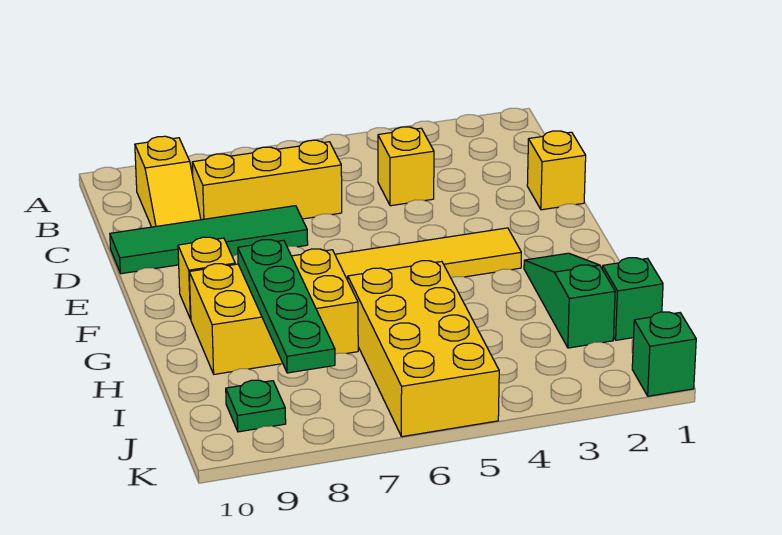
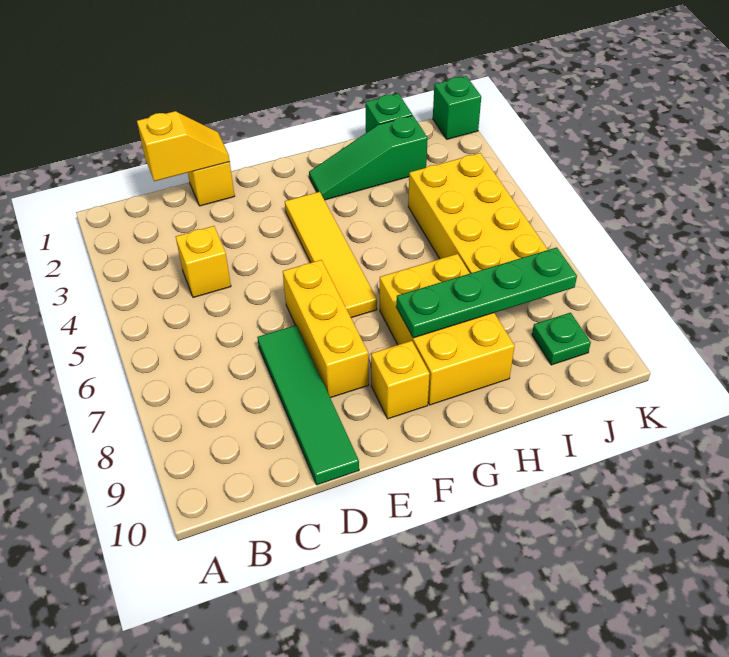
yellow 1x2 slope [135,136,201,227] -> yellow 1x2 slope moved to [137,111,230,181]
yellow 1x3 brick [192,140,342,220] -> yellow 1x3 brick moved to [283,260,369,398]
yellow 2x4 brick [348,261,499,437] -> yellow 2x4 brick turned to [408,153,548,273]

